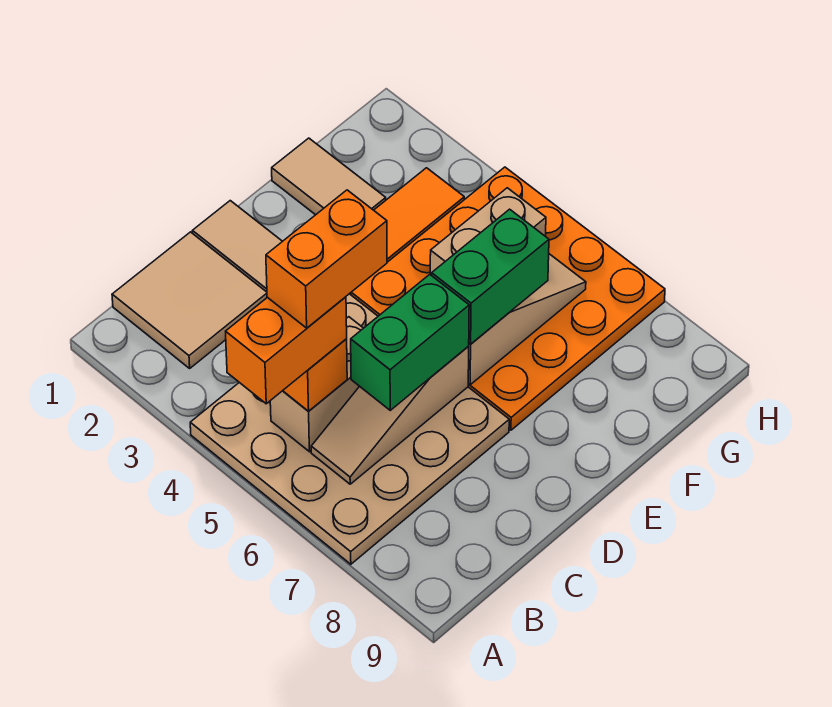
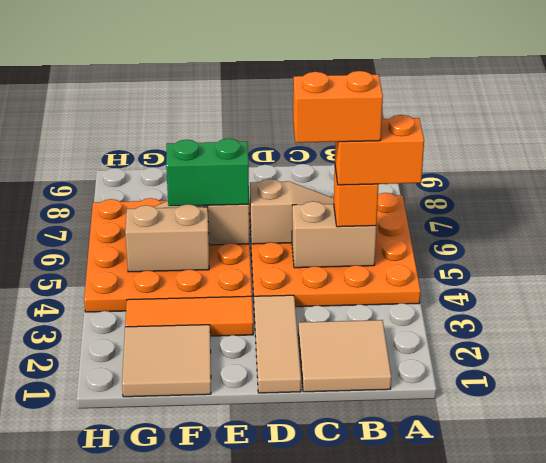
tan 4x4 plate [190,294,509,564] -> orange 4x4 plate [249,193,421,307]
green 1x2 brick [351,274,469,410] -> none
tan 1x2 tile [272,138,386,215] -> tan 2x2 tile [122,325,211,397]

